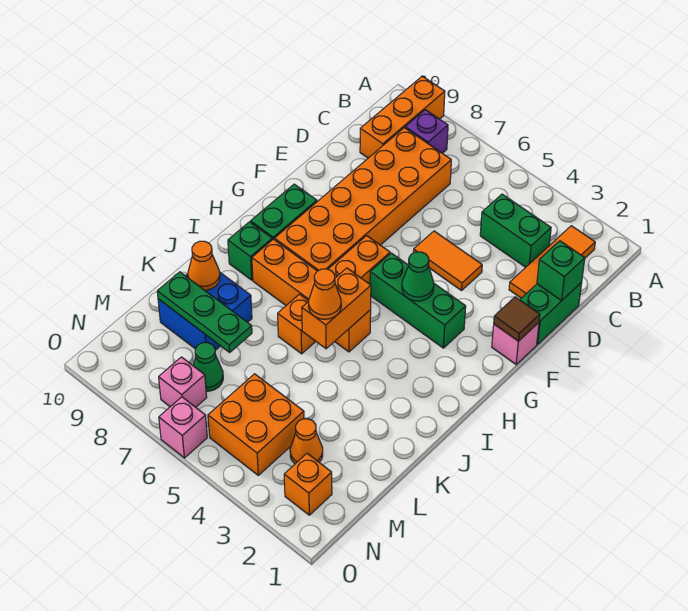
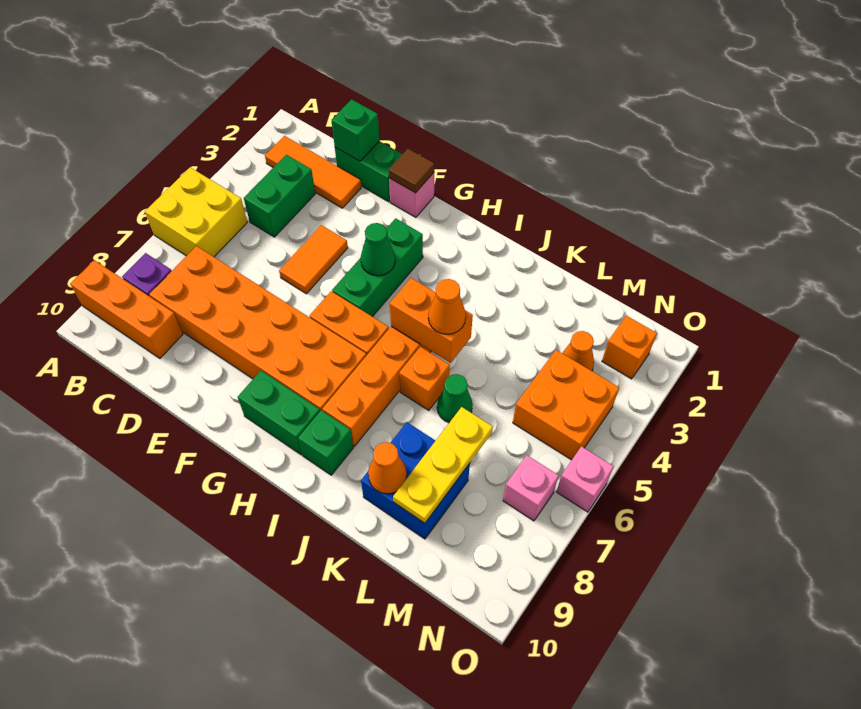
none -> yellow 2x2 brick [145,167,247,257]
green 1x3 plate [157,272,252,352] -> yellow 1x3 plate [393,407,493,523]
green 1x1 cone [193,343,223,391] -> green 1x1 cone moved to [437,374,473,423]

